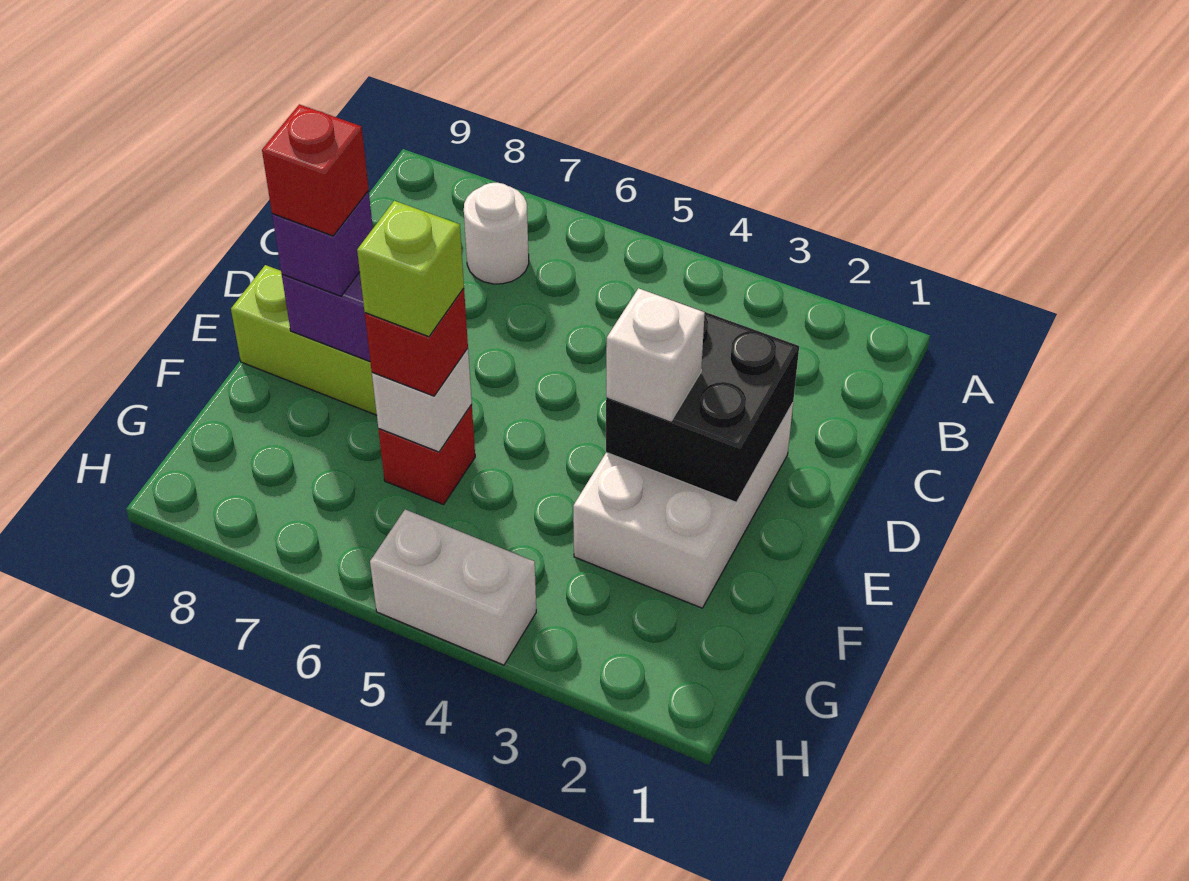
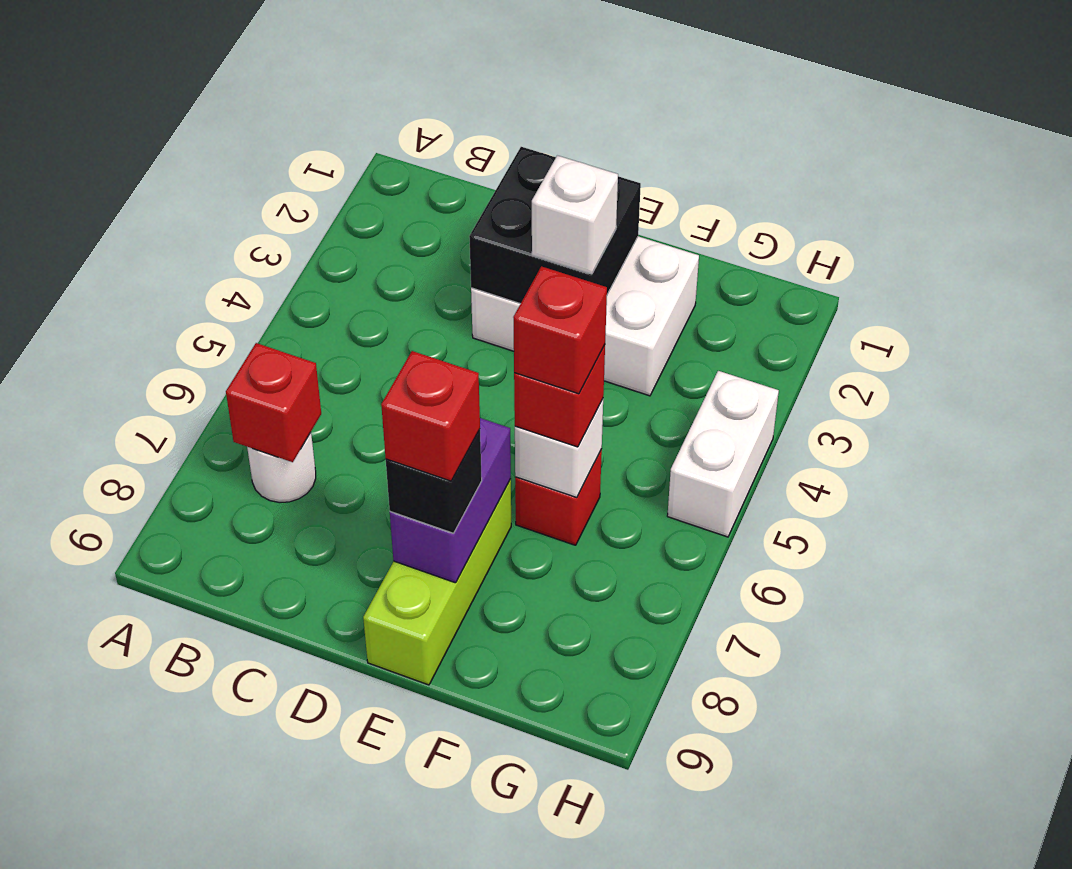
none -> red 1x1 brick [226,343,321,462]
purple 1x1 brick [272,191,373,296] -> black 1x1 brick [386,430,482,533]
lime 1x1 brick [357,201,464,337] -> red 1x1 brick [513,266,607,394]

